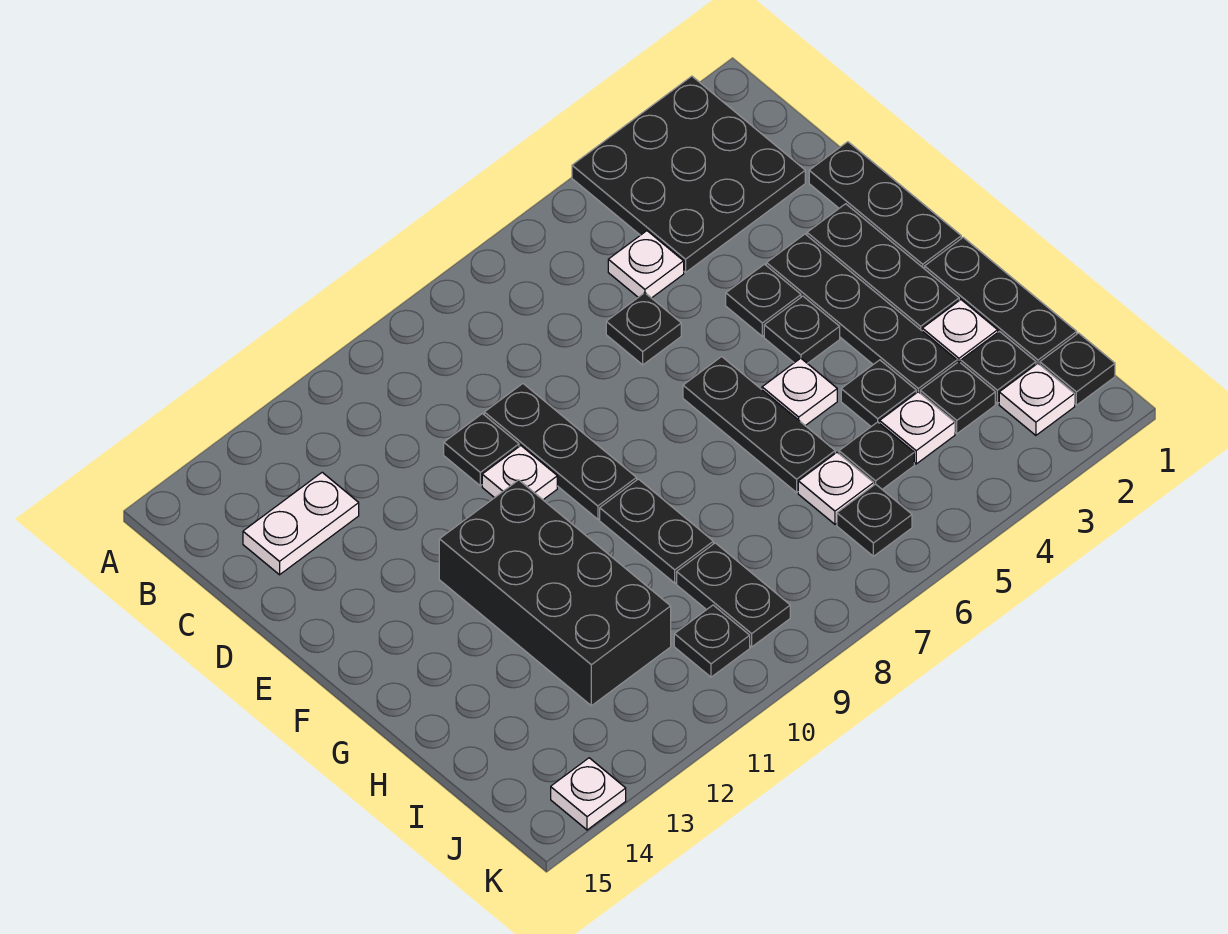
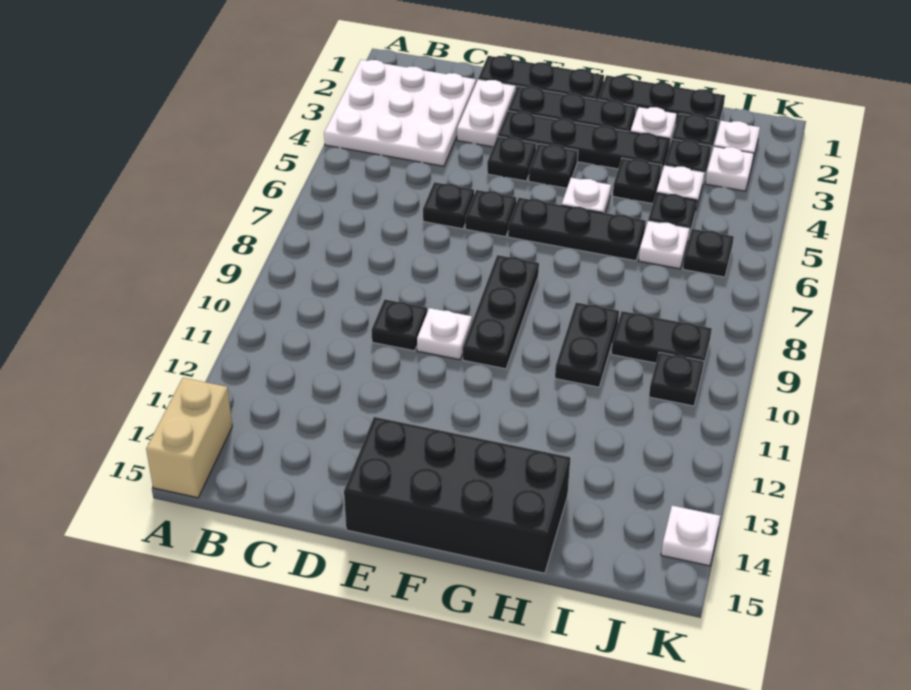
black 3x3 plate [572,76,805,272] -> white 3x3 plate [324,60,476,166]
none -> tan 1x2 brick [146,378,232,498]
white 1x1 plate [608,231,684,298] -> white 1x1 plate moved to [705,146,754,191]
white 1x2 plate [243,472,359,575] -> white 1x2 plate moved to [457,80,515,147]
black 1x3 plate [484,384,637,519] -> black 1x3 plate turned to [463,255,539,369]
black 2x4 brick [439,480,671,706] -> black 2x4 brick moved to [344,417,570,573]
black 1x2 plate [600,479,713,583] -> black 1x2 plate turned to [555,303,619,387]
black 1x1 plate [1040,333,1115,405] -> black 1x1 plate moved to [465,190,516,237]

